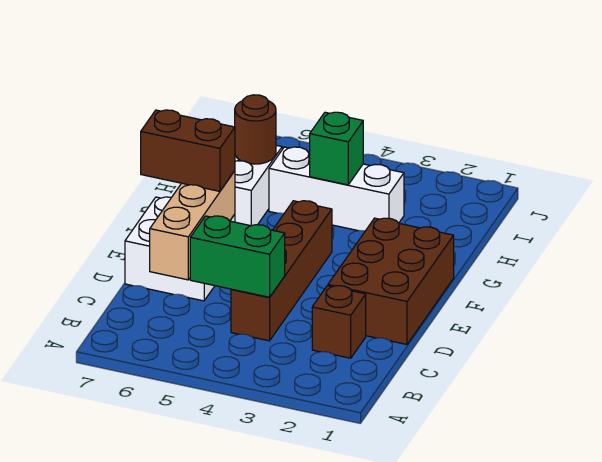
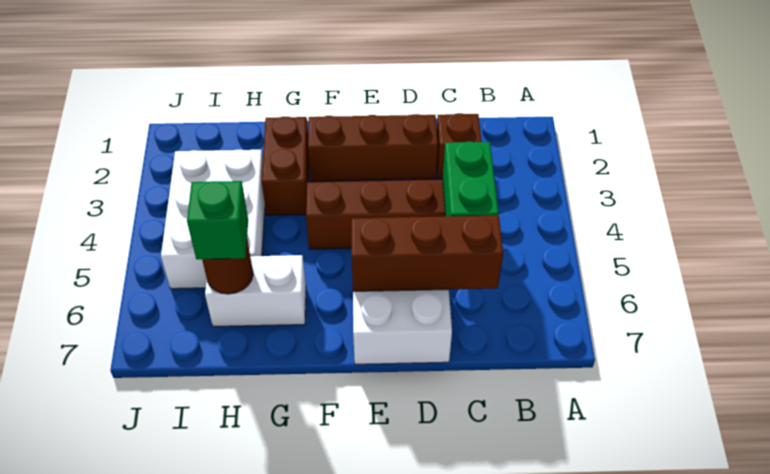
tan 1x3 brick [150,171,235,280] -> brown 1x3 brick [351,215,503,291]
brown 2x3 brick [328,218,454,344] -> brown 1x3 brick [308,114,438,181]
brown 1x2 brick [141,110,235,191] -> brown 1x2 brick moved to [262,117,309,215]
white 1x3 brick [269,147,404,231] -> white 2x3 brick [161,150,265,289]
green 1x1 brick [310,112,363,185] -> green 1x1 brick moved to [187,181,248,259]

